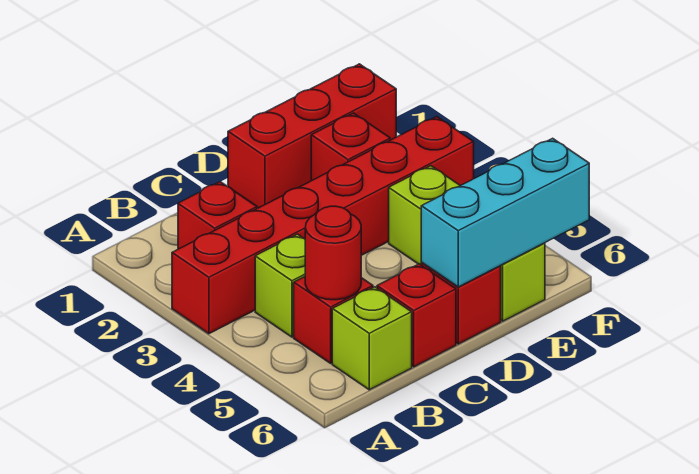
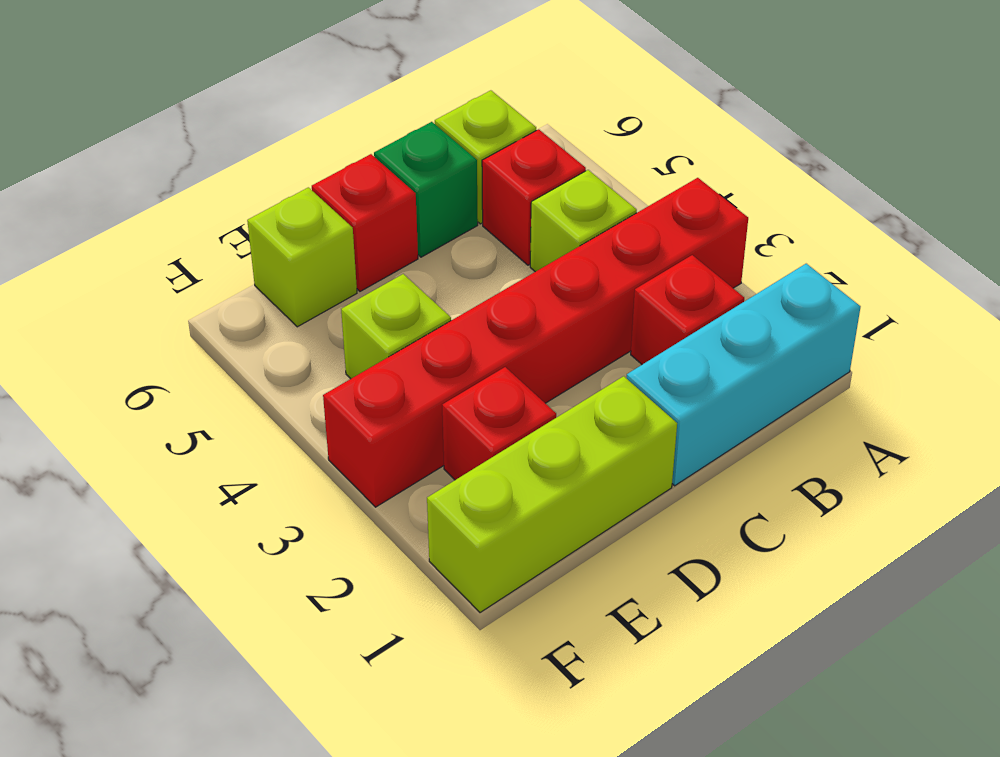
red 1x1 round brick [305,206,361,300] -> none
red 1x1 brick [377,264,456,367] -> green 1x1 brick [374,122,478,257]
red 1x3 brick [228,64,396,208] -> lime 1x3 brick [427,376,677,613]
cyan 1x3 brick [421,138,589,287] -> cyan 1x3 brick moved to [626,264,860,486]

